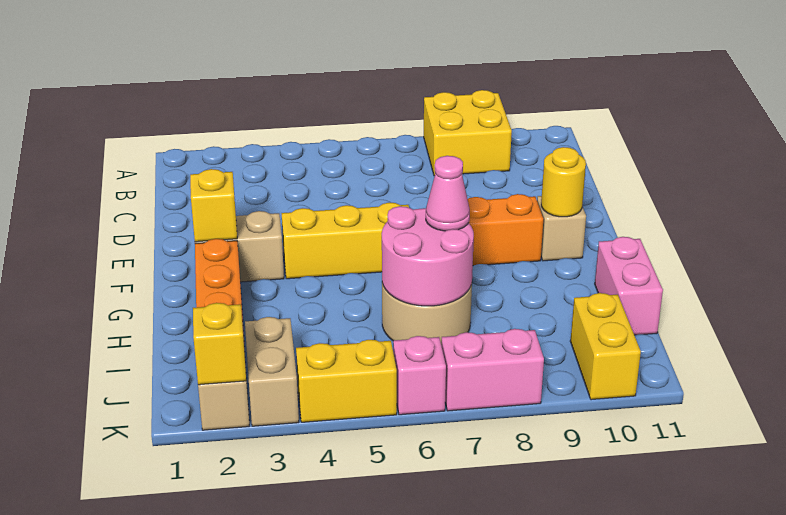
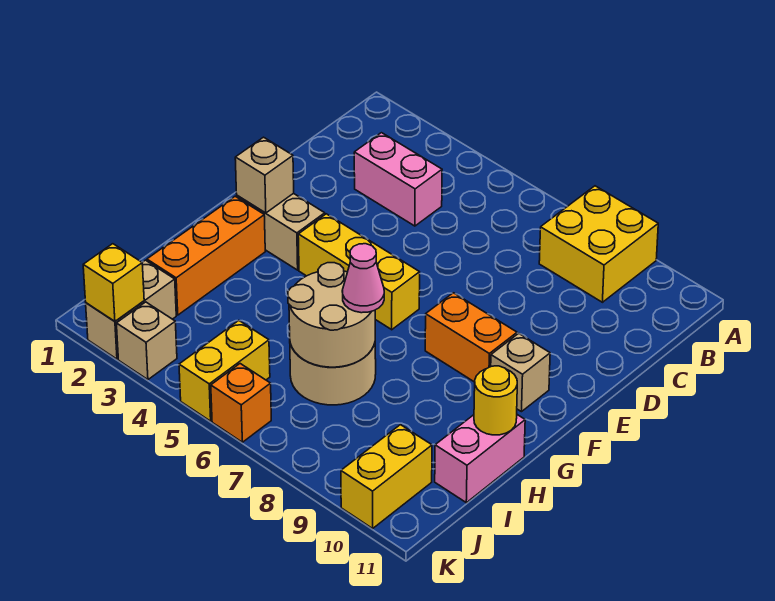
yellow 1x1 brick [190,169,237,242] -> tan 1x1 brick [235,137,294,213]
yellow 1x1 round brick [541,147,586,217] -> yellow 1x1 round brick moved to [474,366,517,435]
pink 2x2 round brick [382,206,474,306] -> tan 2x2 round brick [288,263,375,367]
tan 1x2 brick [245,317,299,426] -> tan 1x1 brick [116,302,177,380]
yellow 1x2 brick [296,340,397,422] -> yellow 1x2 brick turned to [179,321,270,421]
pink 1x1 brick [393,336,446,415] -> orange 1x1 brick [211,364,271,442]
pink 1x2 brick [441,329,544,411] -> pink 1x2 brick moved to [354,133,442,226]

